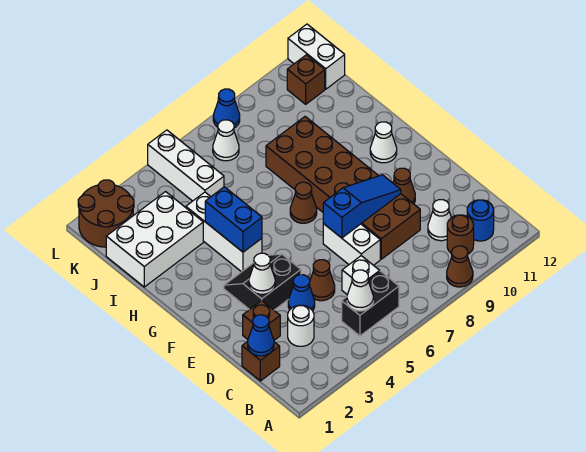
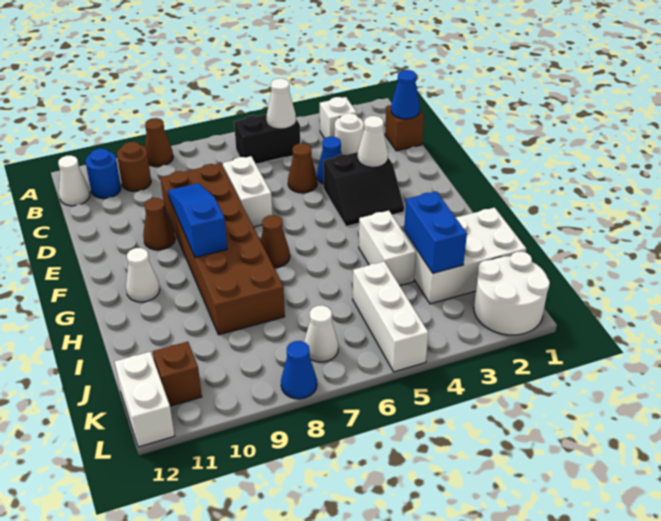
white 1x1 brick [342,256,380,295] -> white 1x1 brick moved to [320,97,357,138]
white 1x1 cone [428,200,451,241] -> white 1x1 cone moved to [58,155,90,206]
brown 1x1 brick [243,301,280,340] -> none
blue 1x3 slope [323,175,401,238] -> blue 1x3 slope turned to [168,183,227,258]
white 1x3 brick [186,192,262,272] -> white 1x2 brick [359,211,416,285]
blue 1x2 brick [205,187,262,252] -> blue 1x2 brick moved to [404,191,467,273]
brown 2x2 round brick [78,180,134,247] -> white 2x2 round brick [474,251,550,335]

